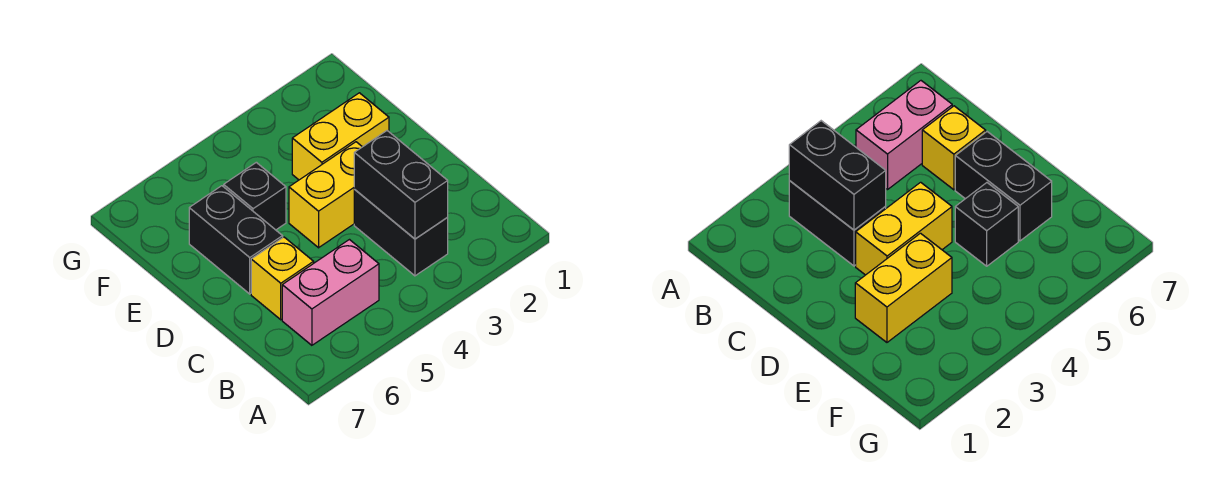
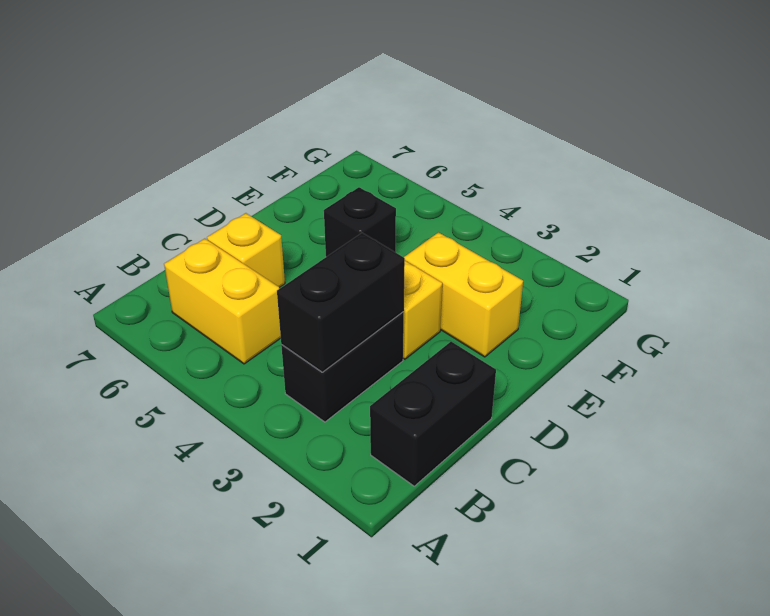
pink 1x2 brick [282,240,379,345] -> yellow 1x2 brick [164,239,281,364]
black 1x2 brick [189,186,283,294] -> black 1x2 brick moved to [370,342,496,486]

